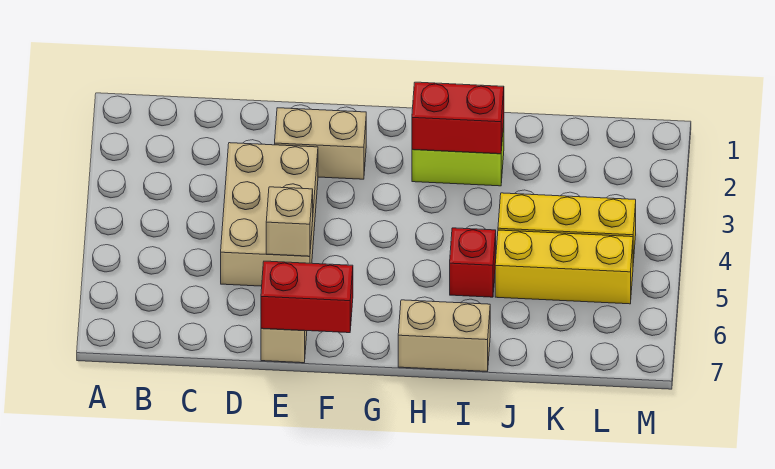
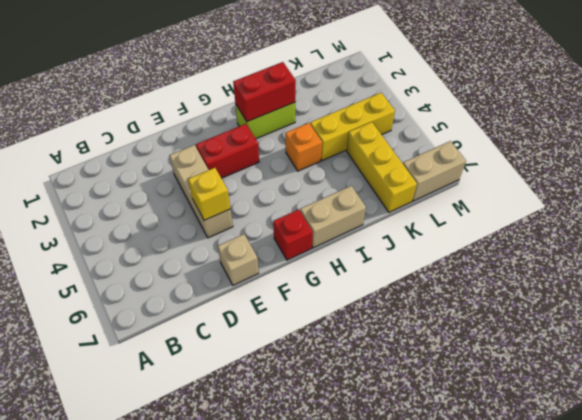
tan 2x3 brick [221,143,318,286] -> tan 1x3 brick [169,145,233,238]
tan 1x2 brick [275,108,366,179] -> tan 1x2 brick moved to [403,141,466,201]
tan 1x1 brick [266,187,313,256] -> yellow 1x1 brick [188,168,230,220]
red 1x2 brick [261,261,353,333] -> red 1x2 brick moved to [196,124,259,178]
none -> orange 1x1 brick [285,123,322,171]
red 1x1 brick [450,228,496,297] -> red 1x1 brick moved to [273,209,313,260]
yellow 1x3 brick [495,230,633,304] -> yellow 1x3 brick turned to [347,122,417,212]

